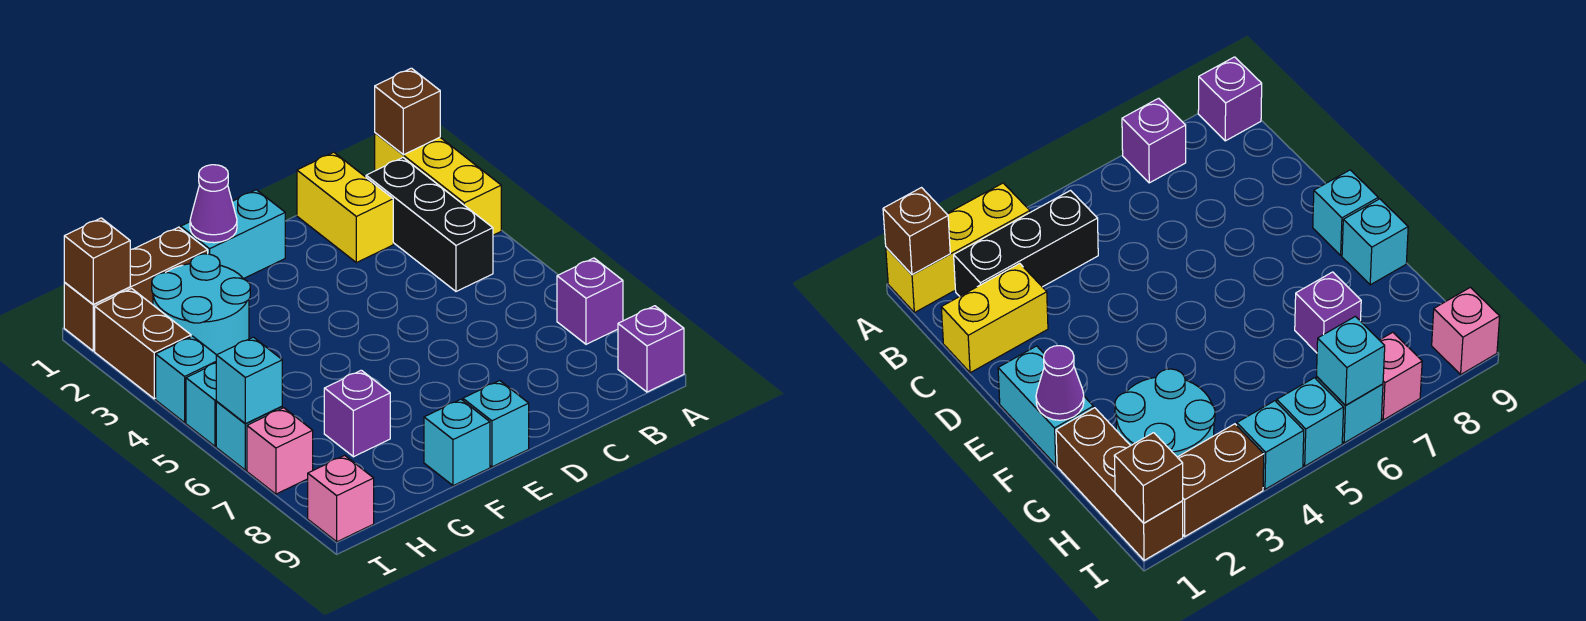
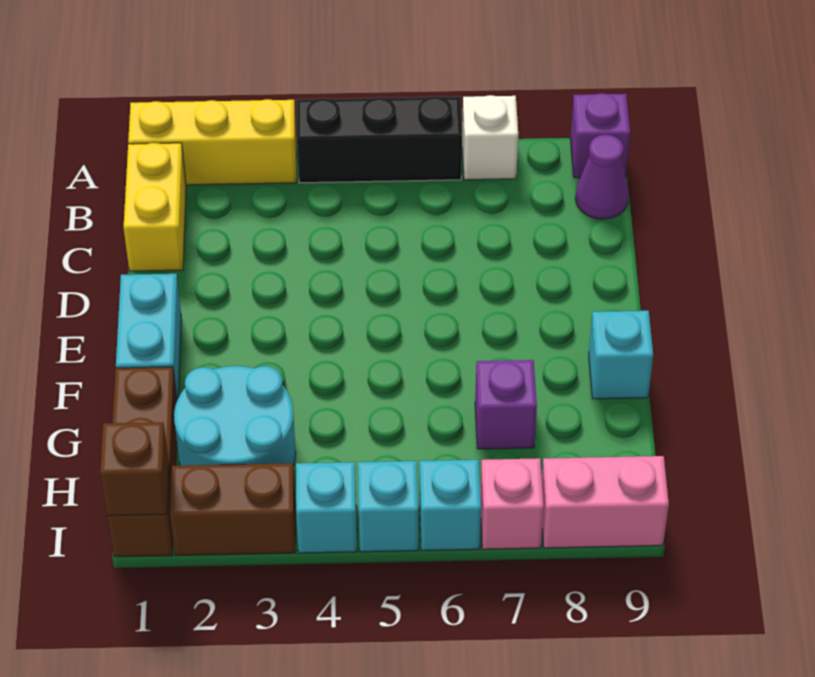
brown 1x1 brick [375,68,440,155] -> none
purple 1x1 brick [557,258,623,344] -> white 1x1 brick [462,95,518,180]
black 1x3 brick [366,158,493,291] -> black 1x3 brick moved to [297,96,462,183]
yellow 1x2 brick [297,152,393,263] -> yellow 1x2 brick turned to [124,143,186,271]
cyan 1x1 brick [463,381,529,467] -> none
purple 1x1 cone [190,165,237,243] -> purple 1x1 cone moved to [576,135,629,219]
cyan 1x1 brick [216,337,282,424] -> none
pink 1x1 brick [308,455,374,542] -> pink 1x2 brick [542,456,669,548]

